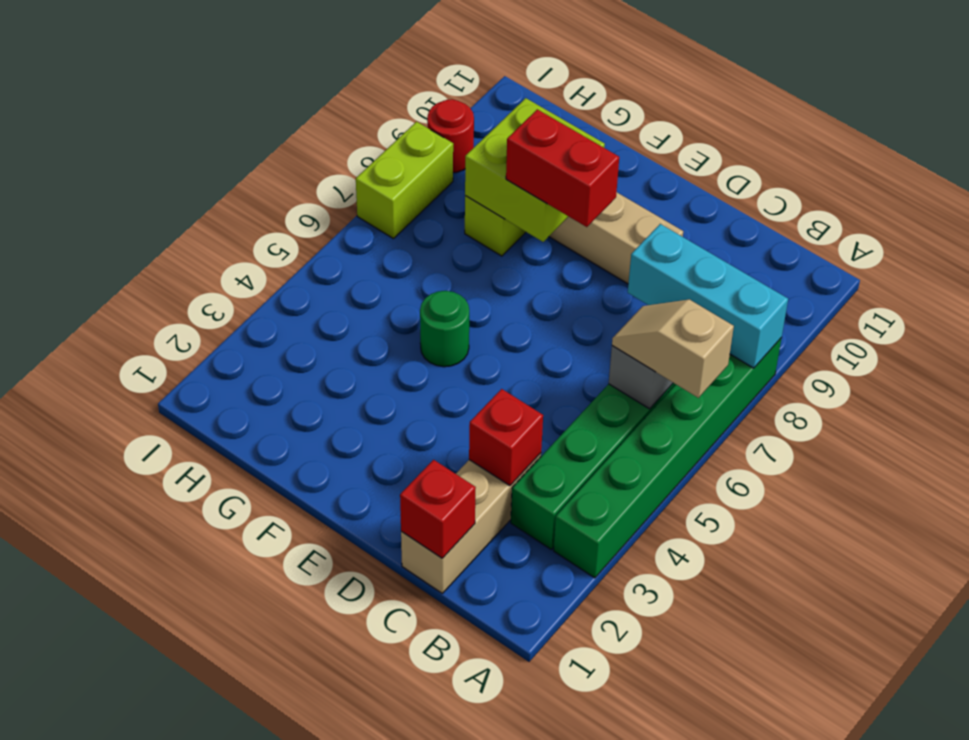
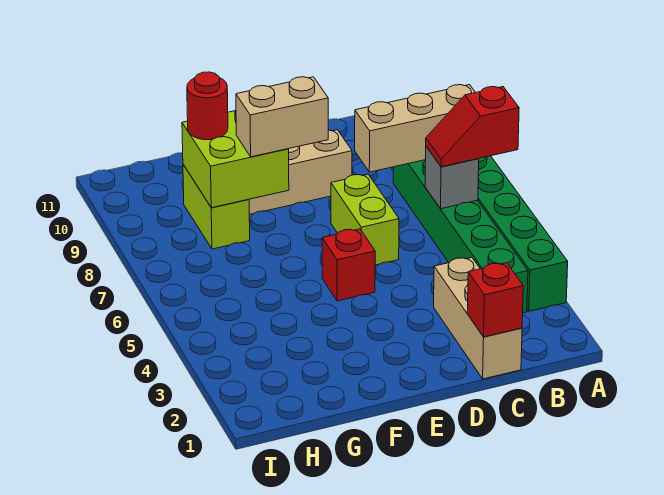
tan 1x2 slope [612,300,734,398] -> red 1x2 slope [426,87,519,167]
cyan 1x3 brick [628,224,788,368] -> tan 1x3 brick [355,85,476,172]
red 1x1 brick [469,389,543,486] -> red 1x1 brick moved to [322,229,375,301]
red 1x2 brick [506,109,619,227] -> tan 1x2 brick [236,77,328,157]
green 1x1 round brick [420,291,469,367] -> none
lime 1x2 brick [356,122,453,239] -> lime 1x2 brick moved to [331,174,399,265]
red 1x1 round brick [427,99,474,173] -> red 1x1 round brick moved to [187,72,228,140]

